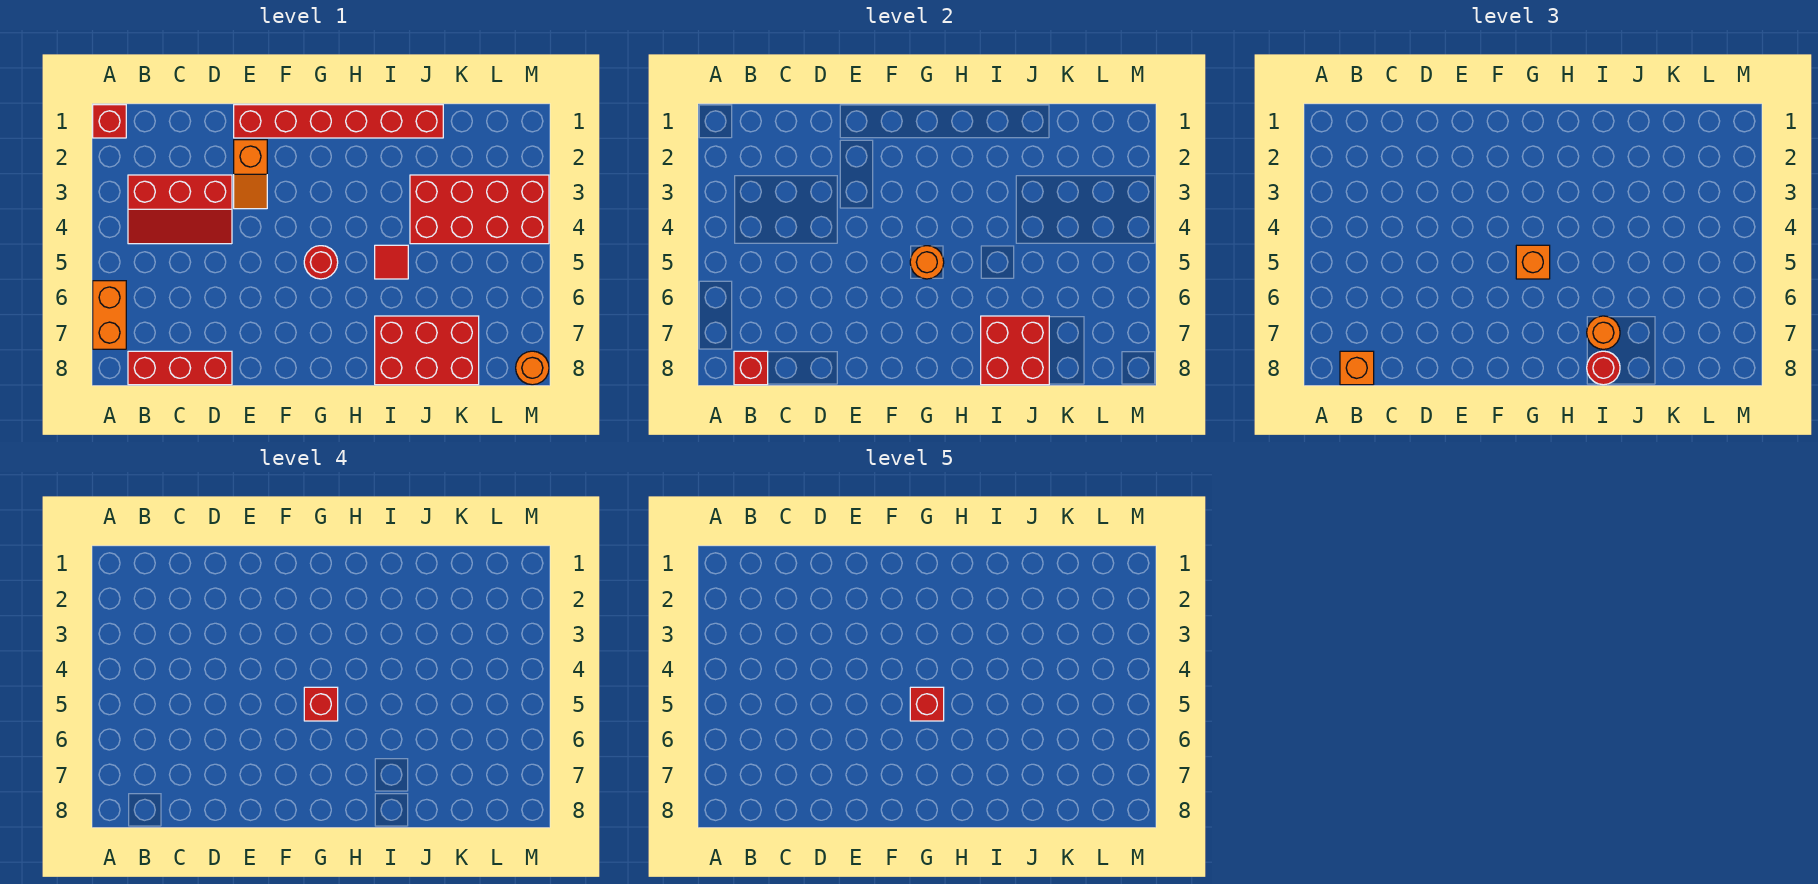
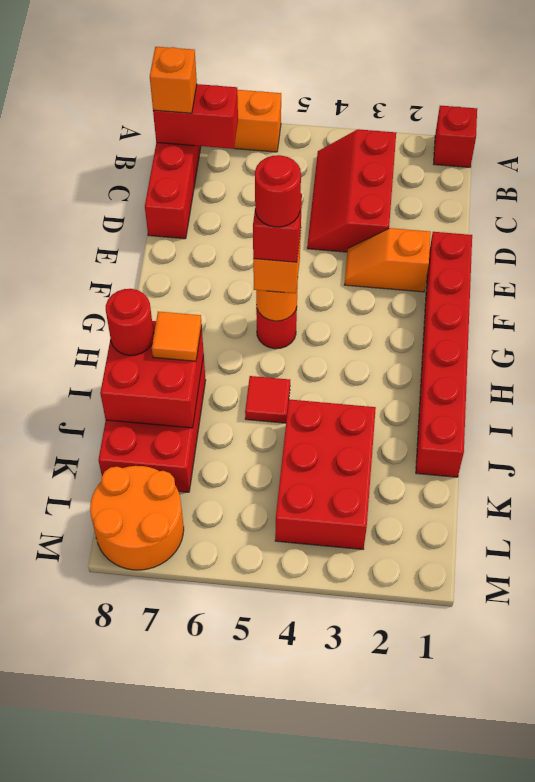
red 1x1 brick [734,351,768,385] -> red 1x2 brick [153,84,238,149]
red 1x1 brick [910,687,944,721] -> red 1x1 round brick [255,155,301,227]
orange 1x1 round brick [1587,316,1620,349] -> orange 1x1 tile [152,312,202,361]
red 2x4 brick [410,175,549,244] -> red 2x3 brick [275,399,376,549]
orange 1x1 round brick [516,351,549,385] -> orange 2x2 round brick [90,466,184,570]

